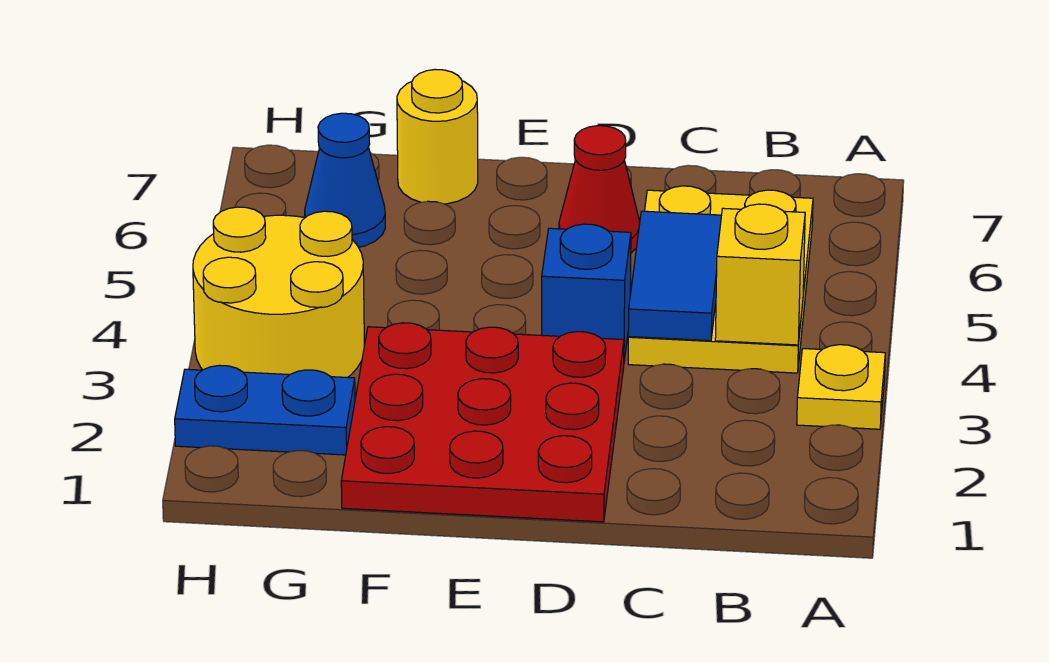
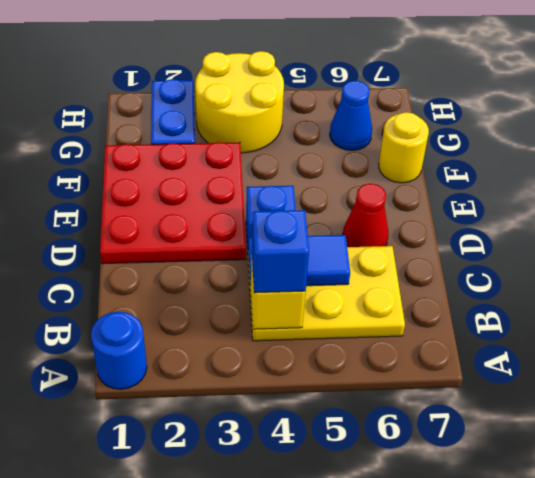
none -> blue 1x1 round brick [91,312,147,389]
yellow 1x1 plate [797,345,885,429] -> none
none -> blue 1x1 brick [252,210,309,293]

